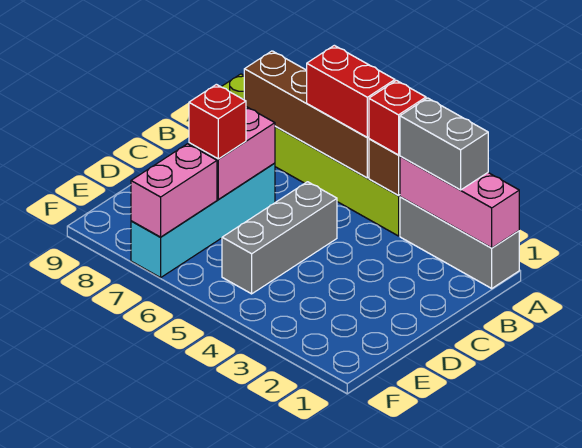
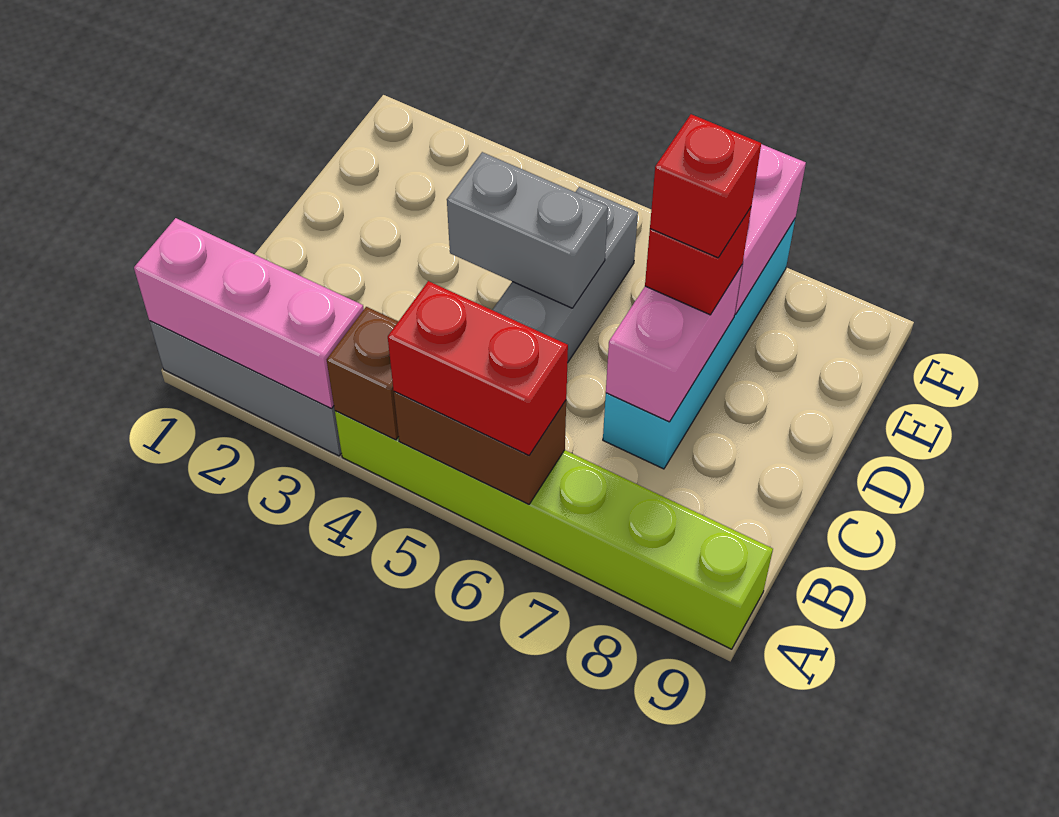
grey 1x2 brick [400,98,488,190] -> grey 1x2 brick moved to [447,152,608,308]
red 1x1 brick [369,81,426,155] -> red 1x1 brick moved to [650,114,761,258]
brown 1x4 brick [244,51,369,178] -> brown 1x2 brick [394,391,566,504]

